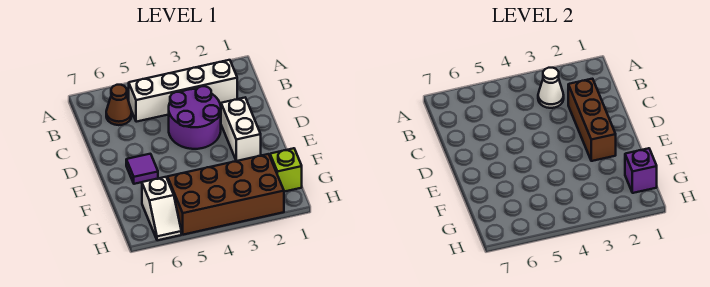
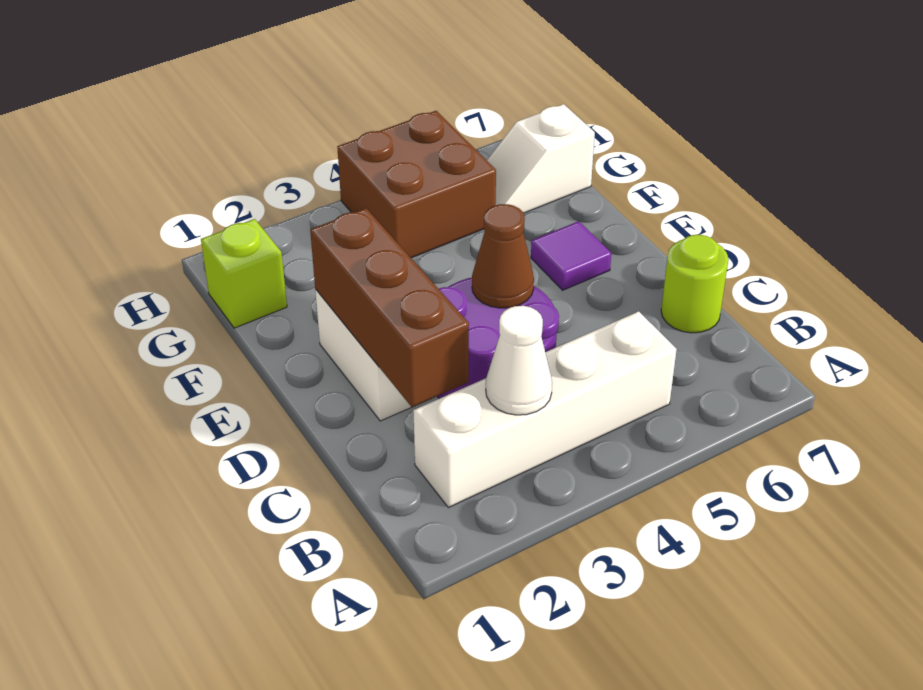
brown 1x1 cone [106,85,132,125] -> brown 1x1 cone moved to [472,204,534,308]
none -> lime 1x1 round brick [661,235,729,333]
purple 1x1 brick [625,148,657,193] -> none
brown 2x4 brick [167,154,284,235] -> brown 2x2 brick [337,111,496,258]
white 1x2 slope [142,177,181,240] -> white 1x2 slope turned to [487,104,595,213]

